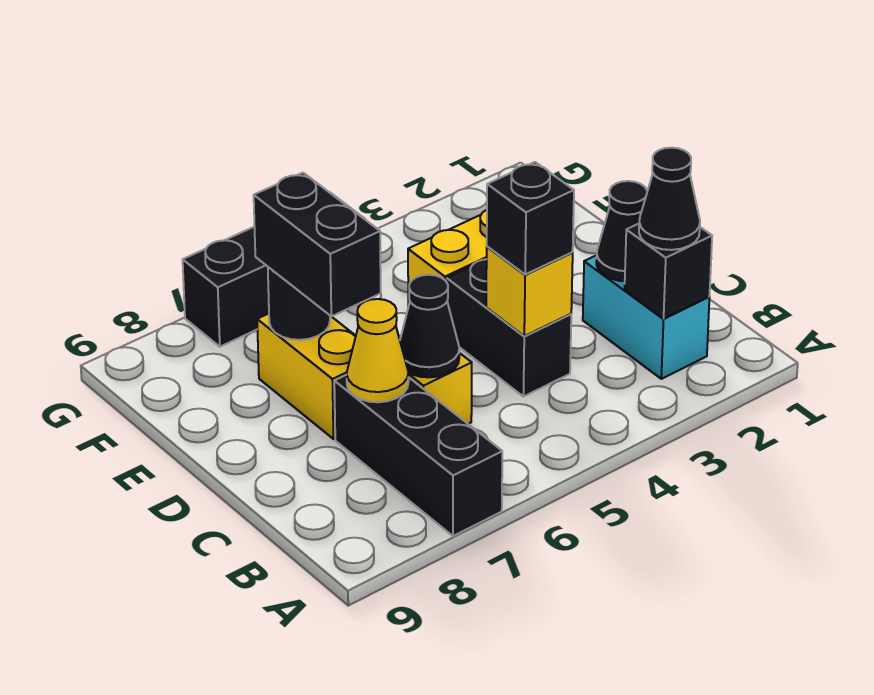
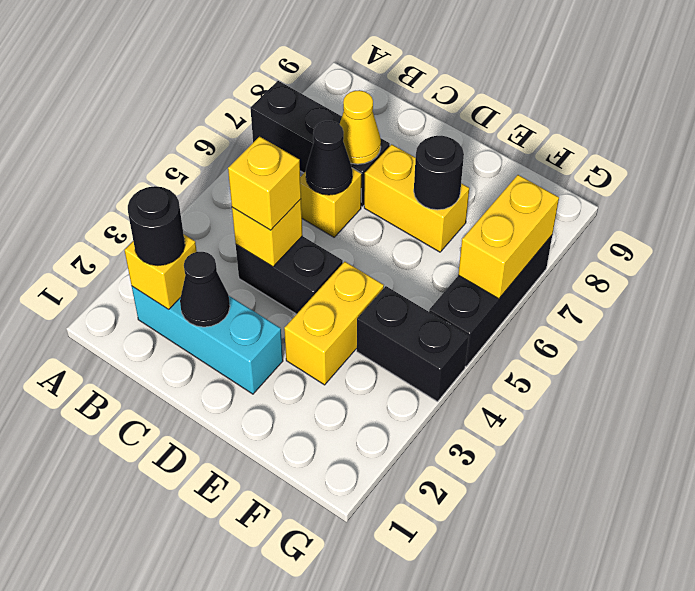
cyan 1x2 brick [583,255,709,379] -> cyan 1x3 brick [132,286,283,394]
black 1x1 brick [625,224,712,319] -> yellow 1x1 brick [125,235,197,309]
black 1x1 cone [639,148,700,250] -> black 1x1 round brick [128,186,185,266]
black 1x1 brick [487,162,574,274] -> yellow 1x1 brick [228,137,301,230]
black 1x2 brick [254,173,381,317] -> black 1x2 brick moved to [357,286,469,402]
none -> yellow 1x2 brick [458,175,559,299]

